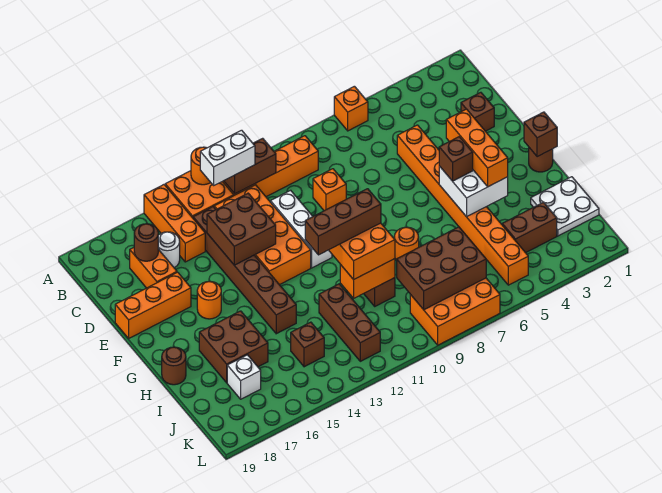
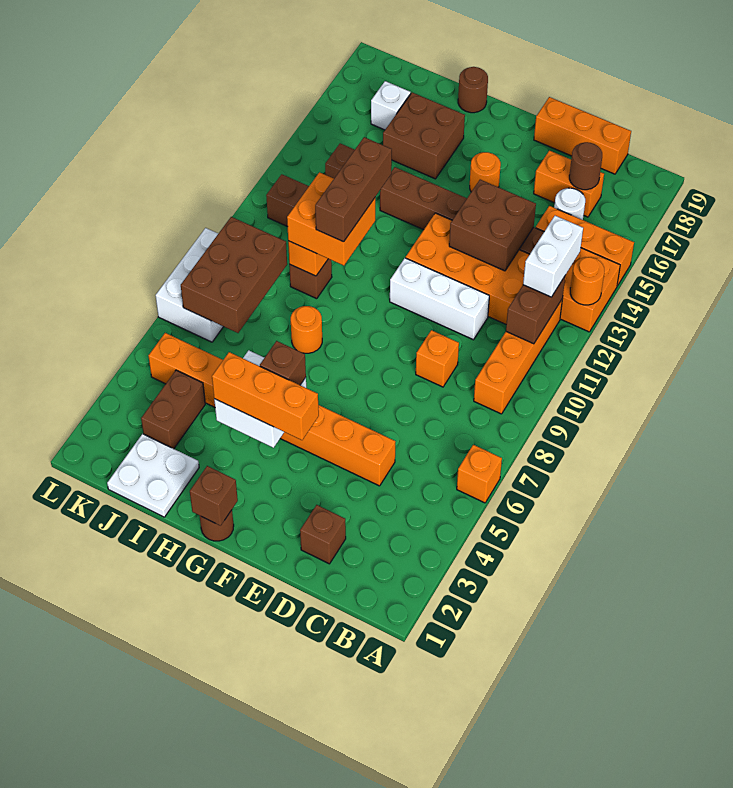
orange 1x3 brick [115,272,191,338] -> orange 1x3 brick turned to [534,97,631,174]
orange 2x3 brick [410,278,500,345] -> white 2x3 brick [156,228,223,342]

